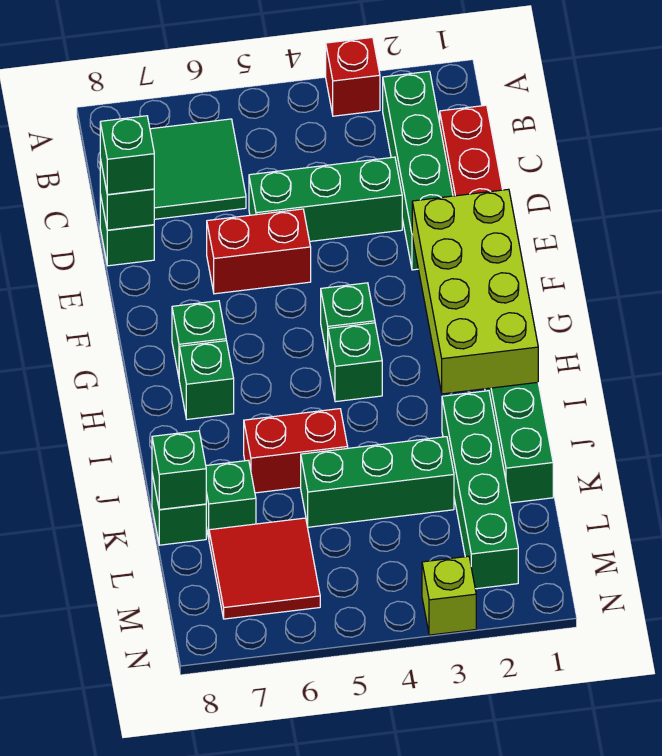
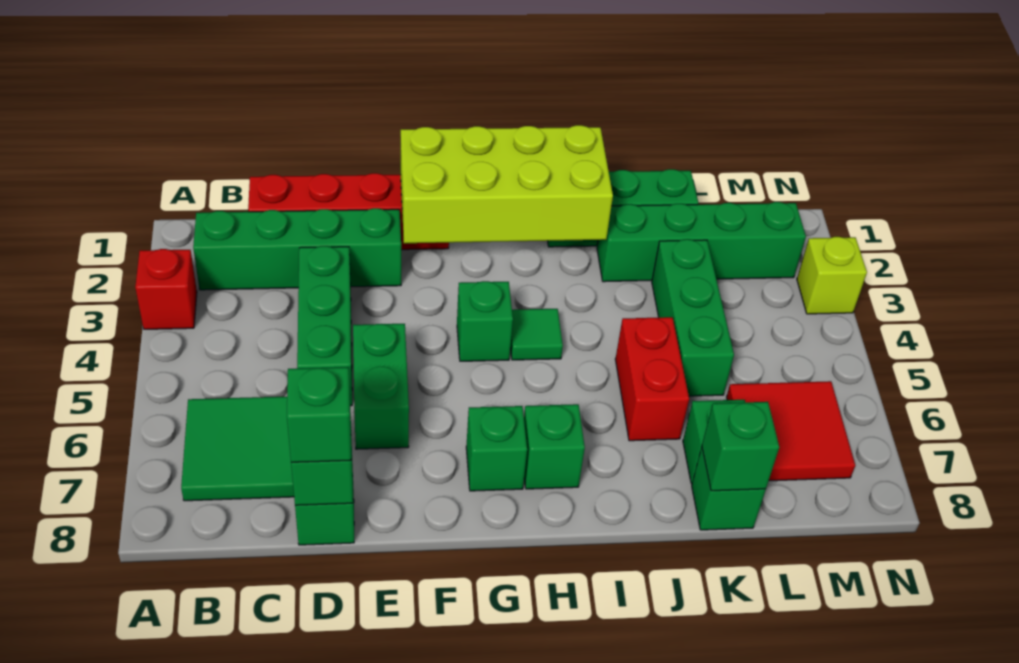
red 1x2 brick [207,209,311,294] -> green 1x2 brick [353,324,409,449]
green 1x1 brick [328,323,382,402] -> green 1x1 tile [510,309,563,360]

